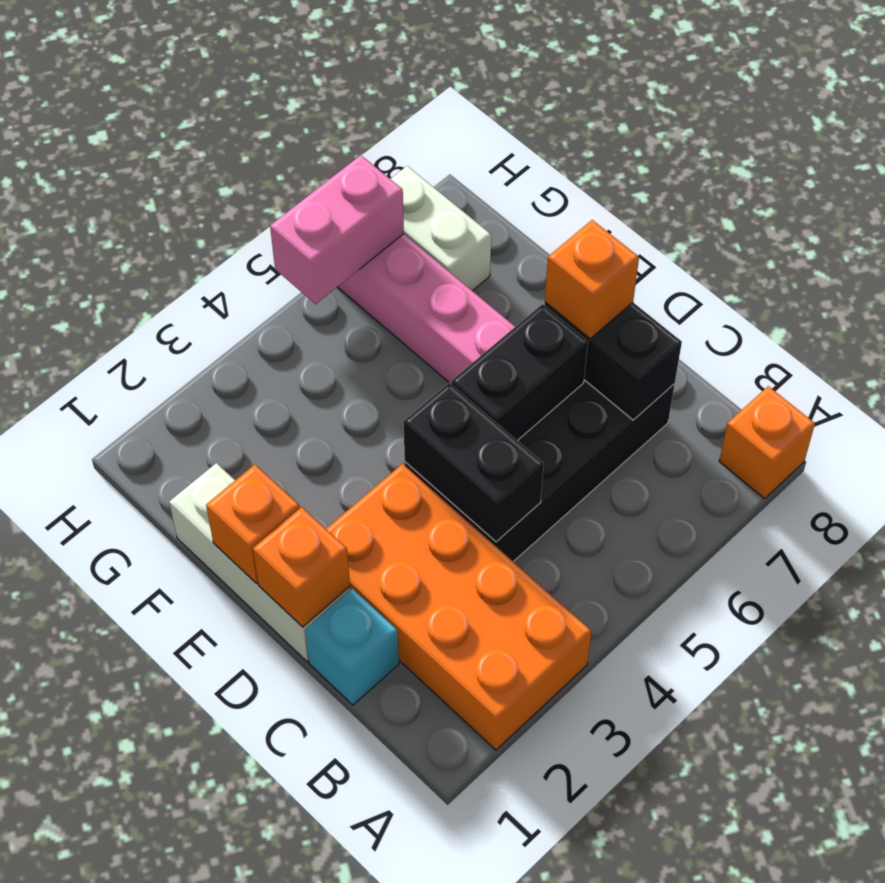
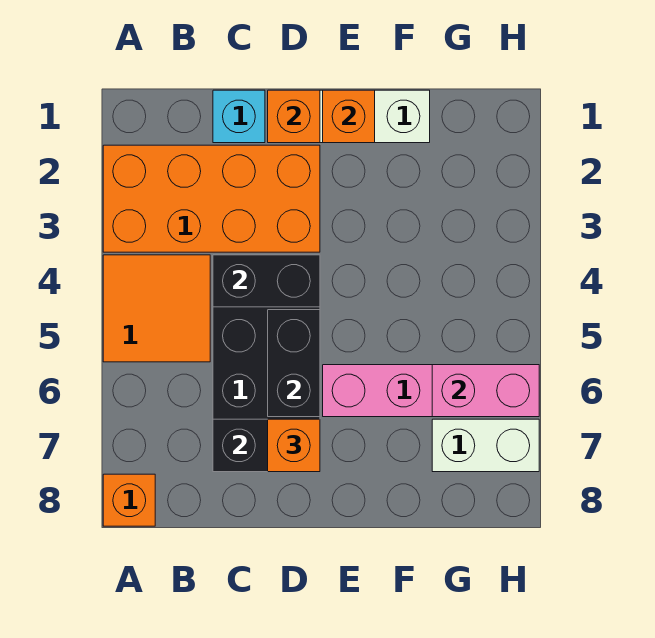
none -> orange 2x2 tile [103,255,210,362]
pink 1x2 brick [270,155,404,304] -> pink 1x2 brick turned to [432,365,539,417]

